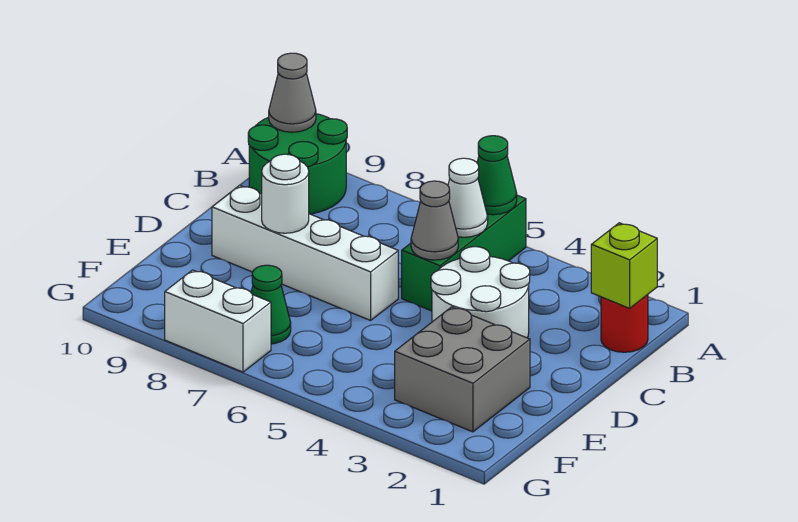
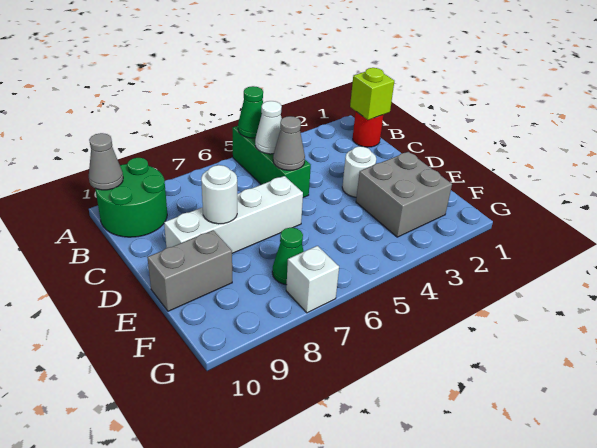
white 2x2 round brick [431,247,530,338] -> white 1x1 round brick [342,146,376,197]
none -> grey 1x2 brick [147,230,232,311]
white 1x2 brick [165,270,271,372] -> white 1x1 brick [286,246,339,313]

